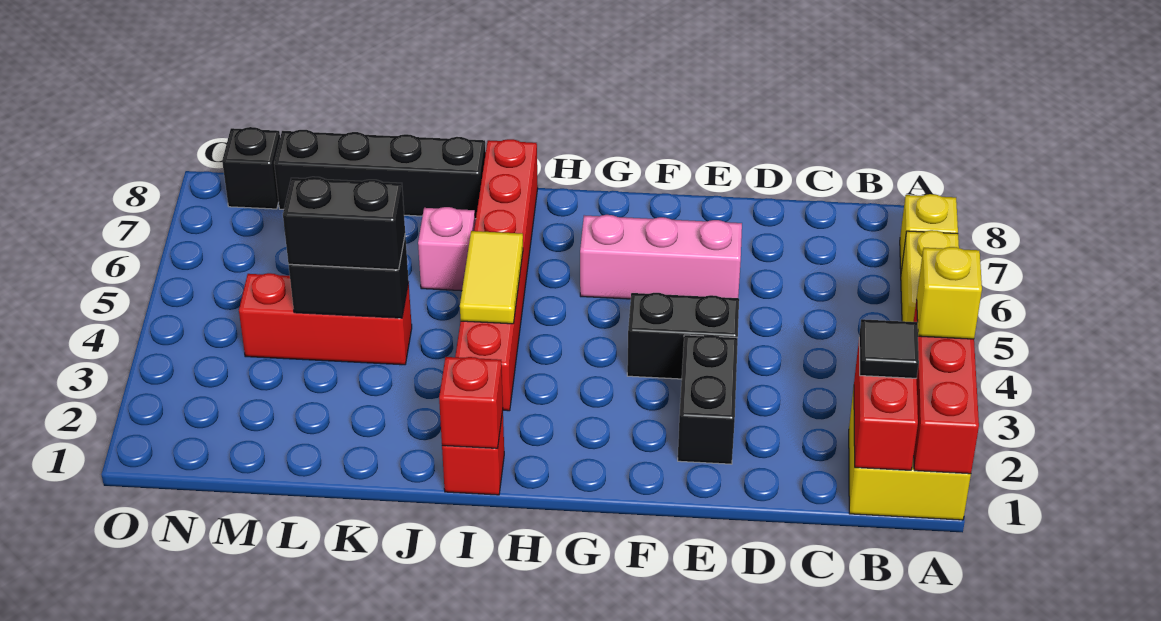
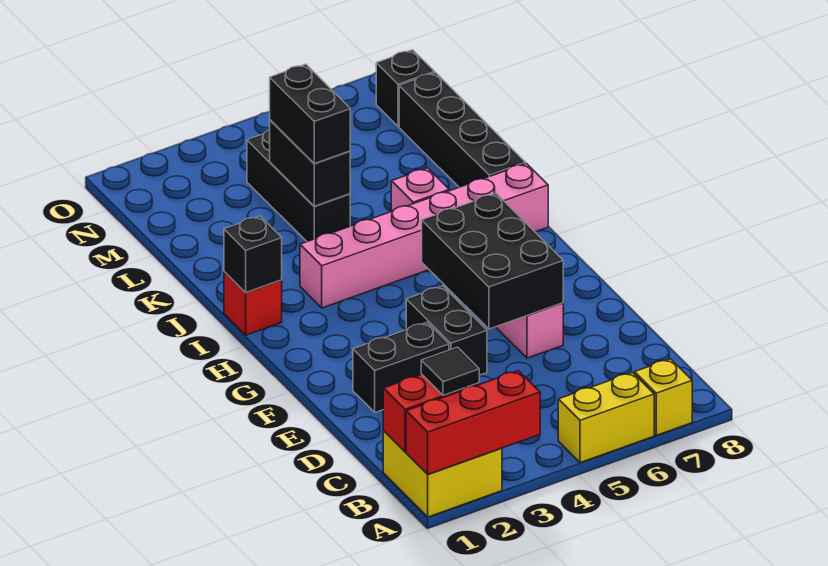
yellow 1x1 brick [917,247,982,339] -> none
none -> black 2x3 brick [422,193,563,329]
red 1x1 brick [439,357,503,449] -> black 1x1 brick [224,216,282,293]
red 1x6 brick [455,139,538,411] -> pink 1x6 brick [300,163,548,308]
yellow 1x2 tile [460,231,523,324] -> none
red 1x3 brick [239,273,412,365] -> black 1x3 brick [247,130,350,242]

